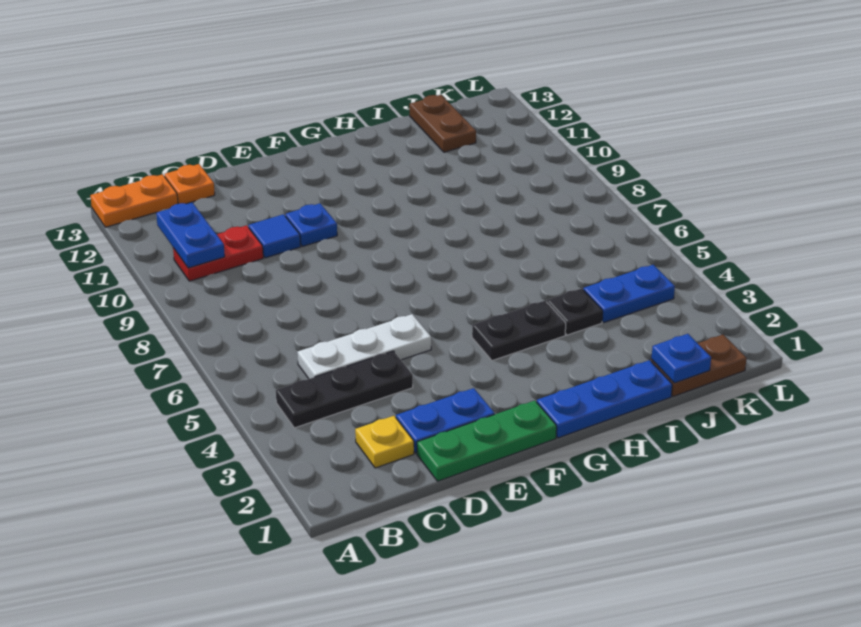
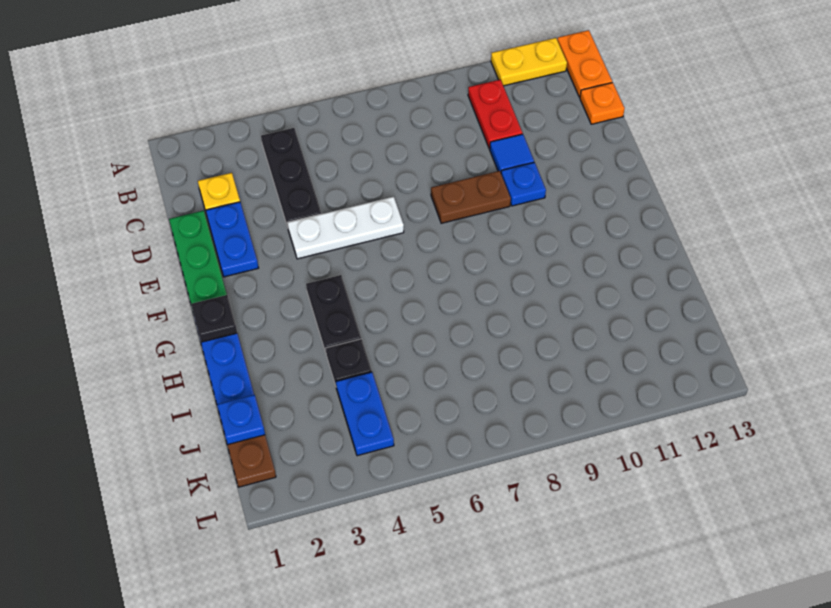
none -> yellow 1x2 plate [491,38,567,86]
blue 1x2 plate [156,202,225,268] -> none
white 1x3 plate [297,314,431,379] -> white 1x3 plate turned to [287,197,404,259]
none -> black 1x1 plate [191,295,237,342]
brown 1x2 plate [409,95,476,152] -> brown 1x2 plate moved to [431,171,511,223]

